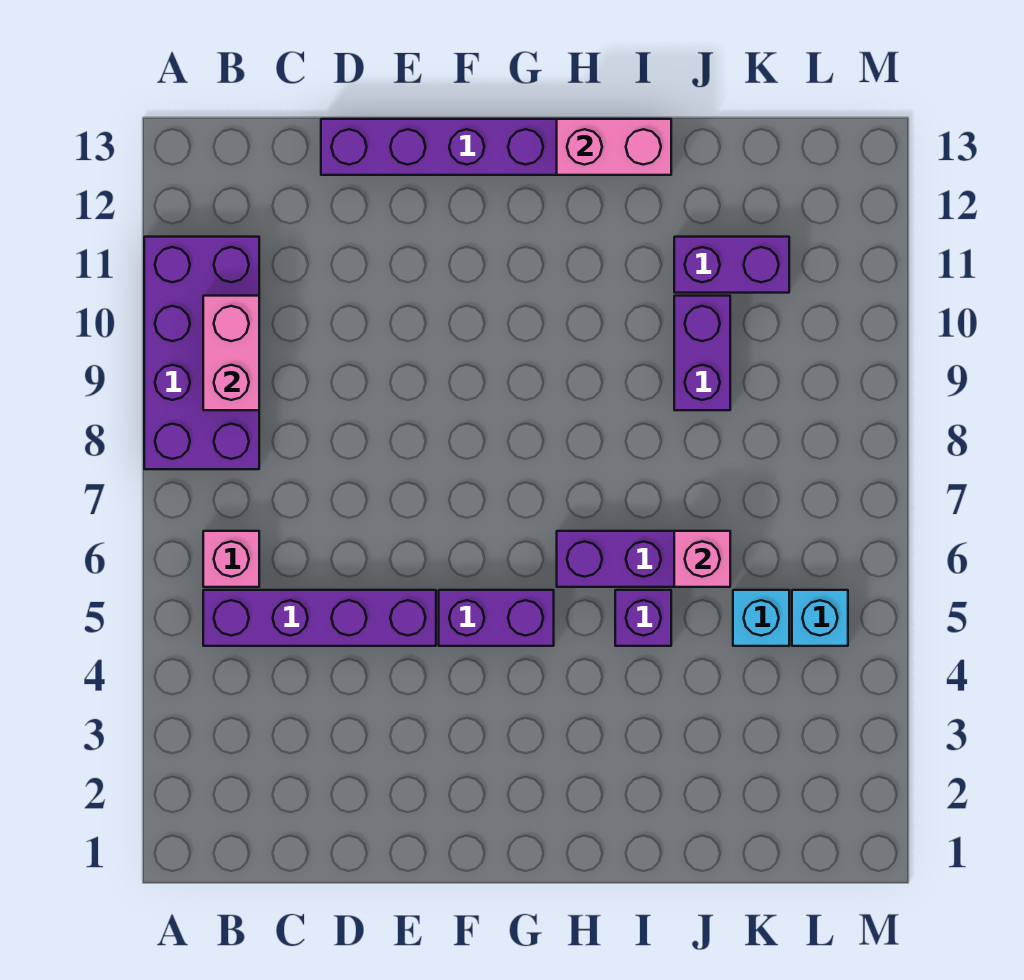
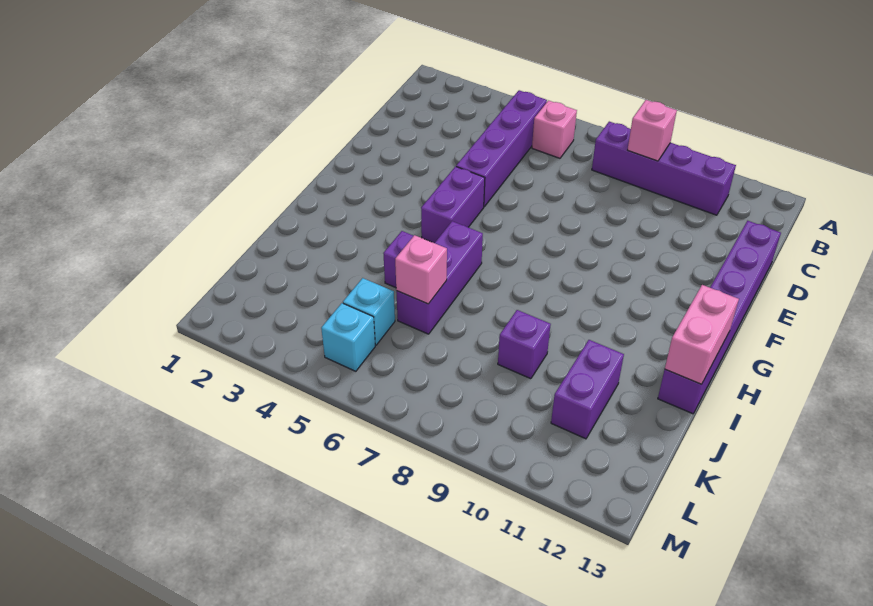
purple 2x4 brick [144,237,259,469] -> purple 1x4 brick [592,122,736,215]
pink 1x2 brick [203,296,259,410] -> pink 1x1 brick [628,100,677,161]
purple 1x2 brick [674,296,730,410] -> purple 1x1 brick [498,310,551,379]

